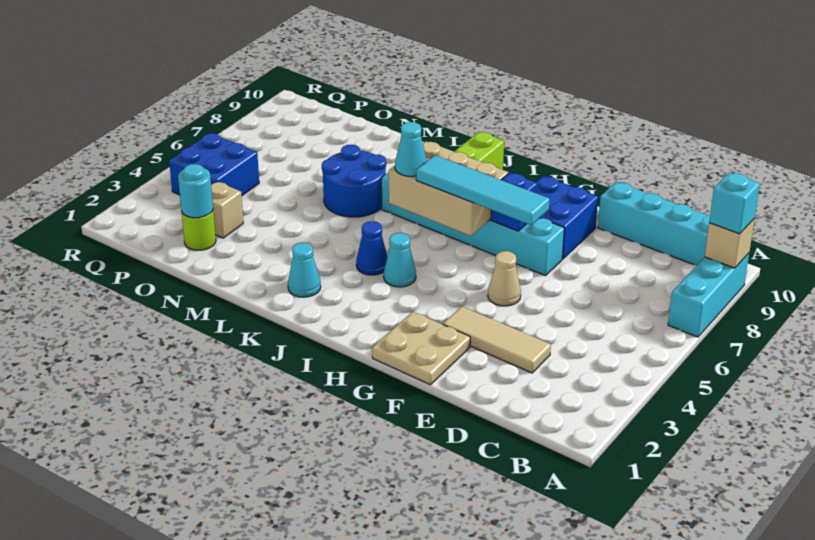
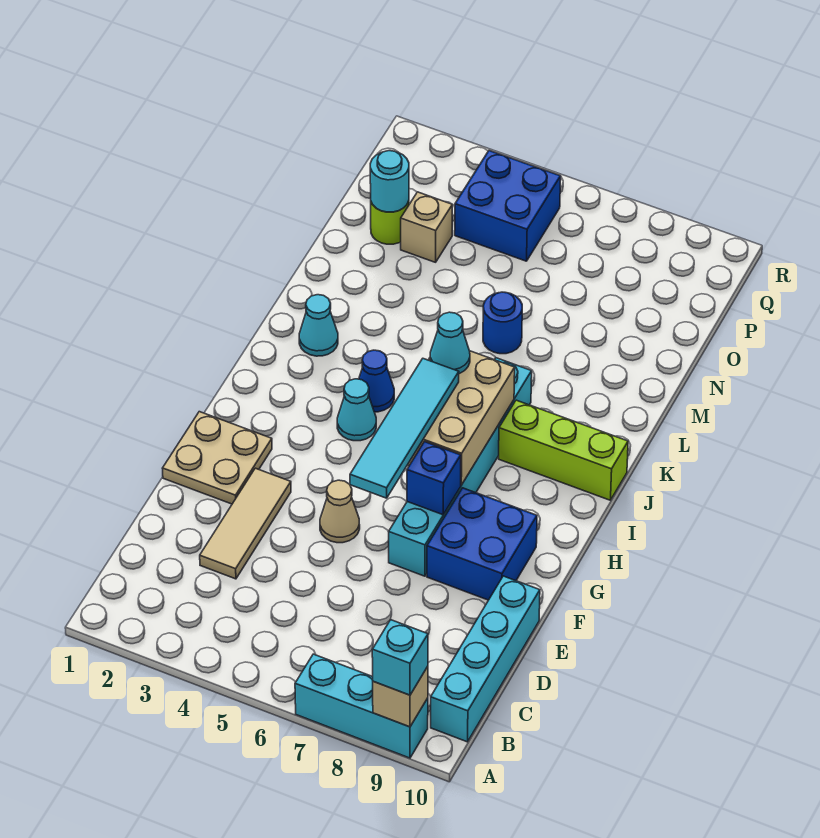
blue 2x2 round brick [322,145,386,217] -> blue 1x1 round brick [483,292,522,354]

